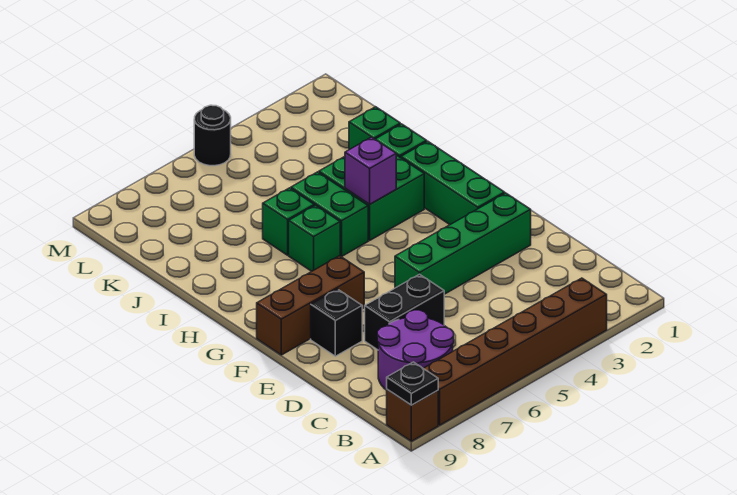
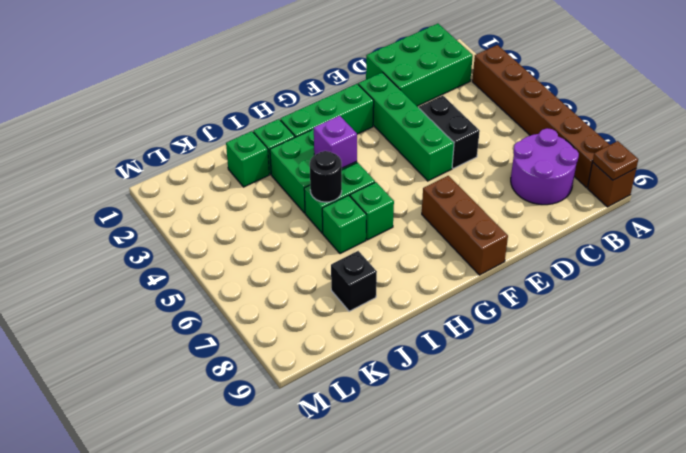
black 1x1 plate [387,362,438,405] -> brown 1x1 plate [593,141,638,180]
none -> green 2x3 brick [366,24,473,106]
black 1x2 brick [365,274,444,350] -> black 1x2 brick moved to [419,96,480,168]
black 1x1 brick [311,289,362,356] -> black 1x1 brick moved to [331,251,377,311]
black 1x1 round brick [194,105,231,166] -> black 1x1 round brick moved to [310,151,342,202]

